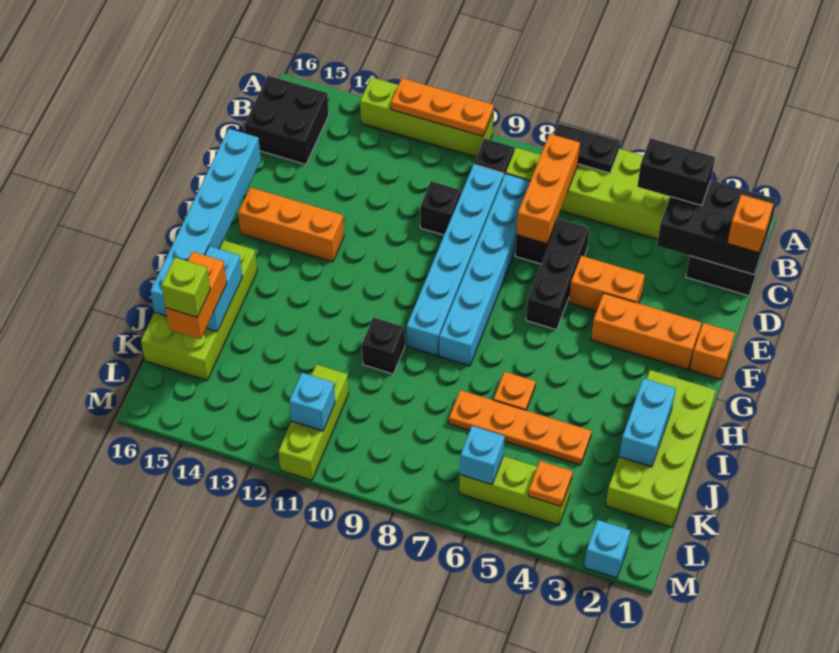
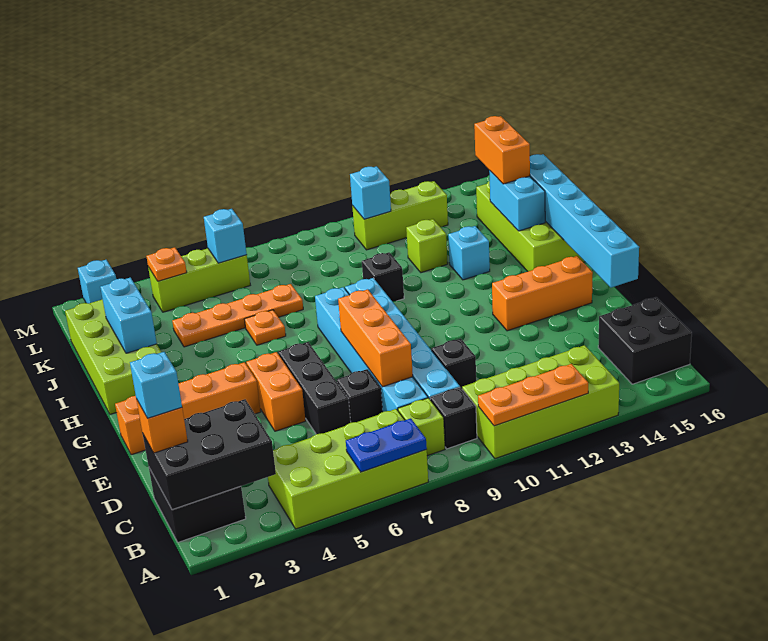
black 1x2 plate [554,123,620,173] -> blue 1x2 plate [346,418,427,472]
lime 1x4 brick [360,77,493,157] -> lime 2x4 brick [462,345,619,459]
black 1x2 brick [637,138,715,206] -> none
orange 1x3 brick [517,134,580,244] -> orange 1x3 brick moved to [338,289,413,387]
none -> cyan 1x1 brick [130,352,182,418]
orange 1x2 brick [569,256,645,311] -> orange 1x2 brick turned to [246,352,306,431]
none -> cyan 1x1 brick [448,226,490,280]
lime 1x3 brick [279,364,349,480] -> lime 1x3 brick turned to [352,181,448,250]
lime 1x1 brick [161,257,210,317] -> lime 1x1 brick moved to [406,219,448,273]

